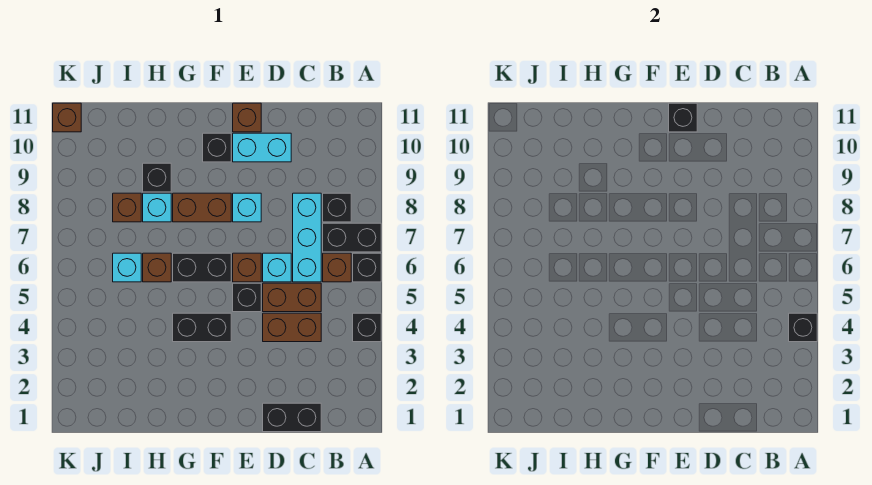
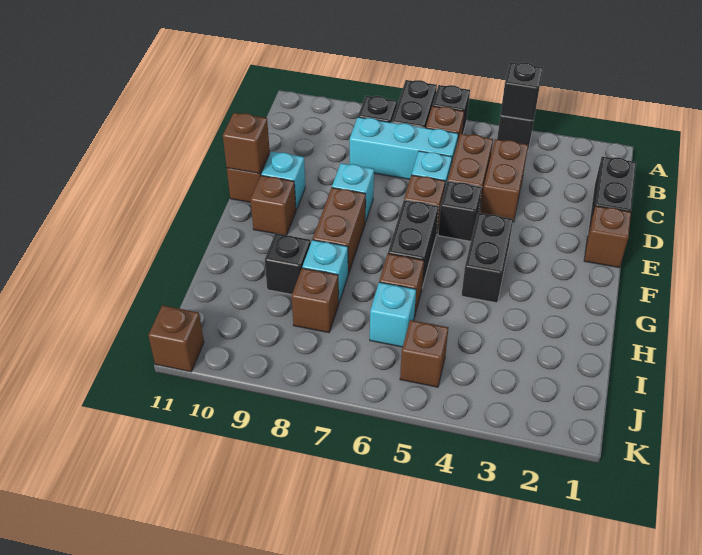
cyan 1x2 brick [233,133,291,162] -> cyan 1x1 brick [261,151,305,210]
none -> brown 1x1 brick [584,206,631,268]
black 1x1 brick [669,103,697,132] -> brown 1x1 brick [223,113,270,173]
black 1x1 brick [203,133,231,162] -> brown 1x1 brick [250,175,296,235]
none -> brown 1x1 brick [400,320,448,387]

